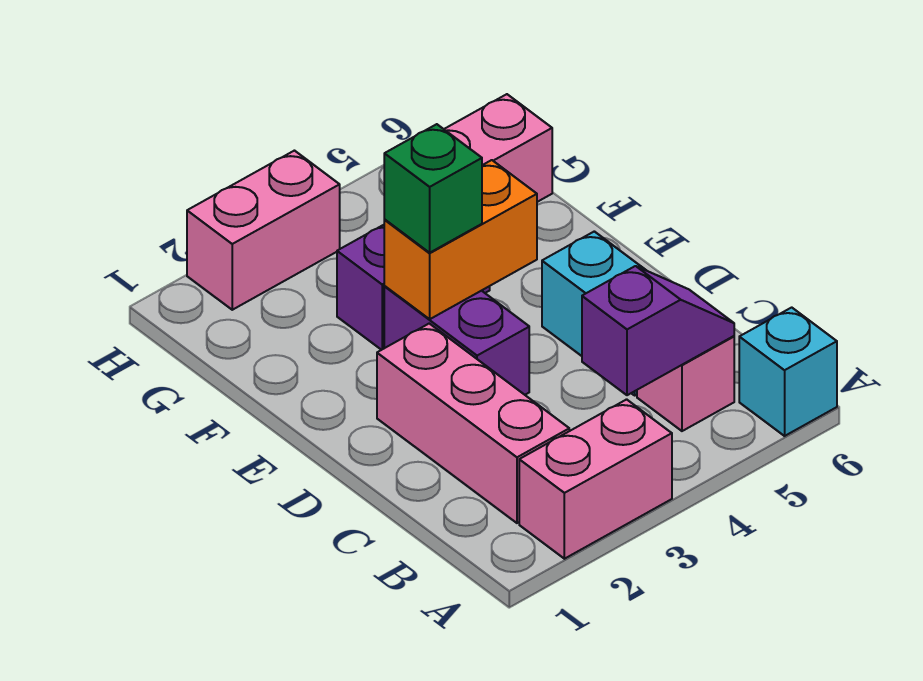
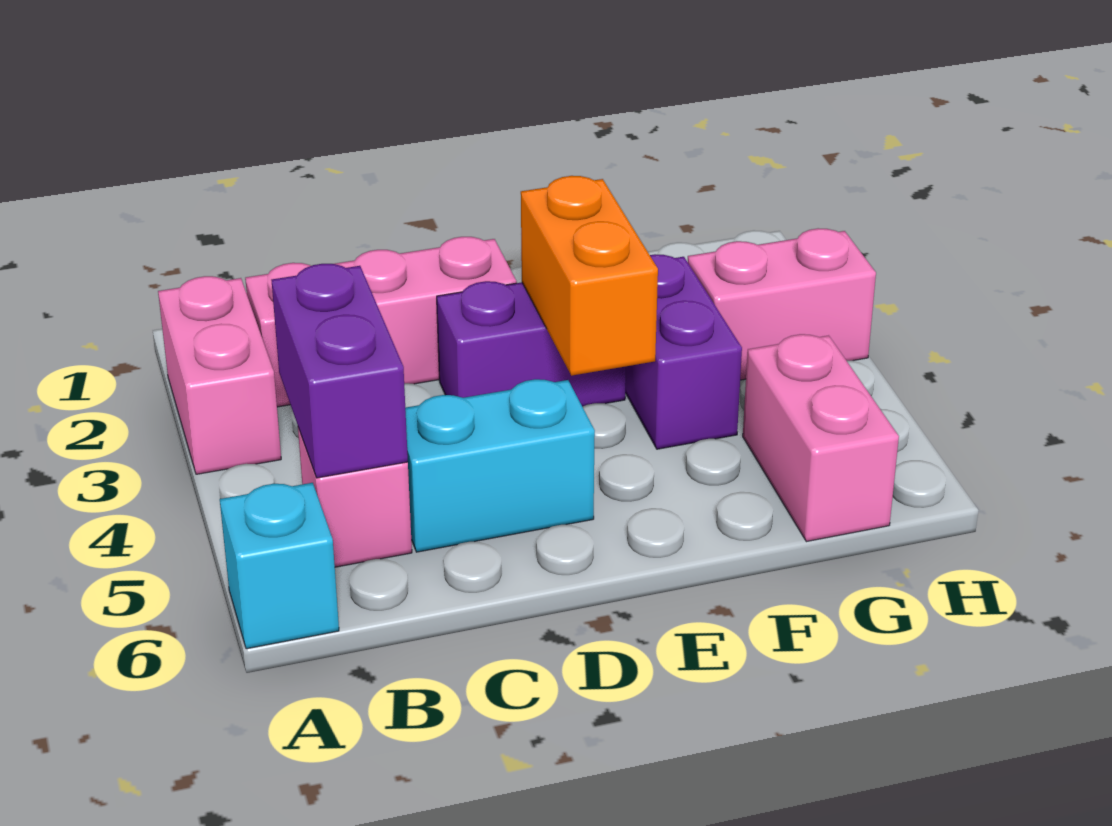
purple 1x2 slope [582,266,734,395] -> purple 1x2 brick [272,264,408,478]
green 1x1 brick [384,124,482,253] -> none
pink 1x2 brick [187,151,340,310] -> pink 1x2 brick turned to [688,228,876,380]

